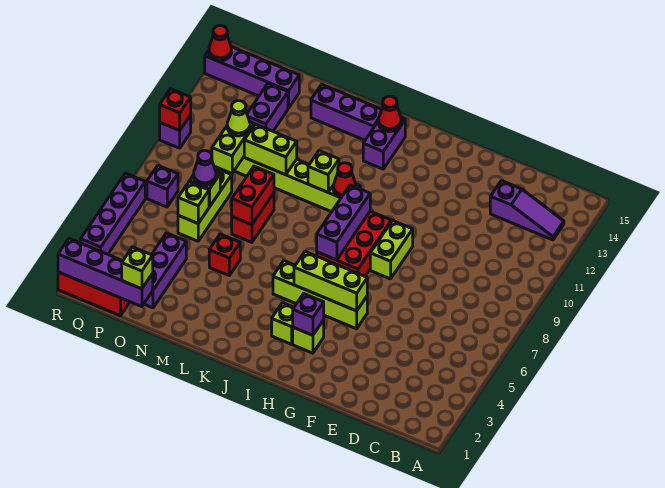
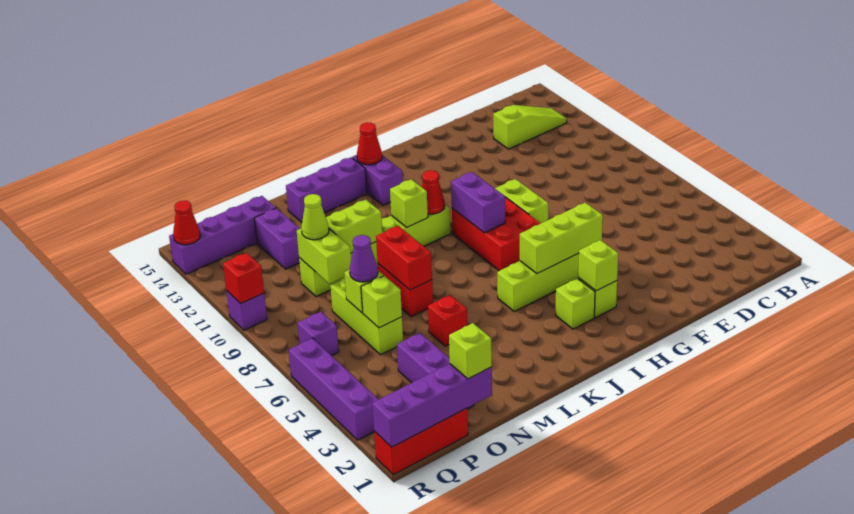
purple 1x3 slope [490,181,564,240] -> lime 1x3 slope [493,105,567,149]
purple 1x1 brick [293,294,324,335] -> lime 1x1 brick [578,240,618,291]
purple 1x3 brick [317,185,370,260] -> purple 1x2 brick [451,172,505,233]

